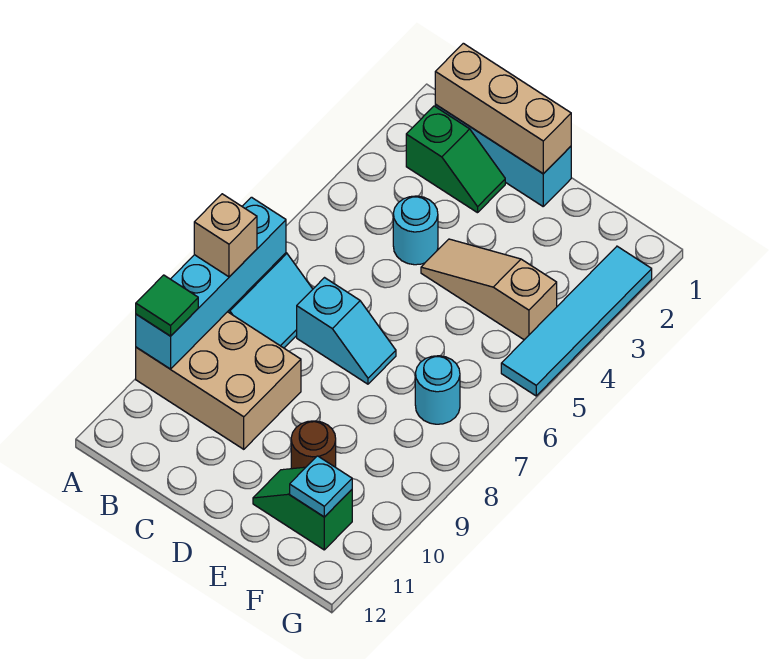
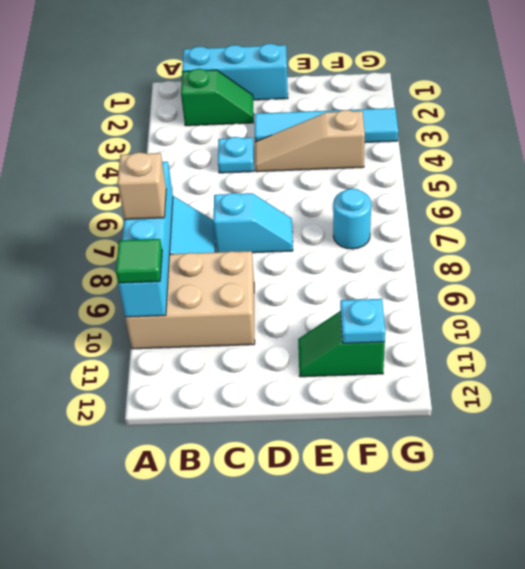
tan 1x3 brick [435,43,571,174] -> none
cyan 1x1 round brick [393,196,438,265] -> cyan 1x1 plate [218,137,254,173]
brown 1x1 round brick [291,421,336,469] -> none
cyan 1x4 tile [501,246,652,396] -> cyan 1x4 tile turned to [255,108,398,143]

